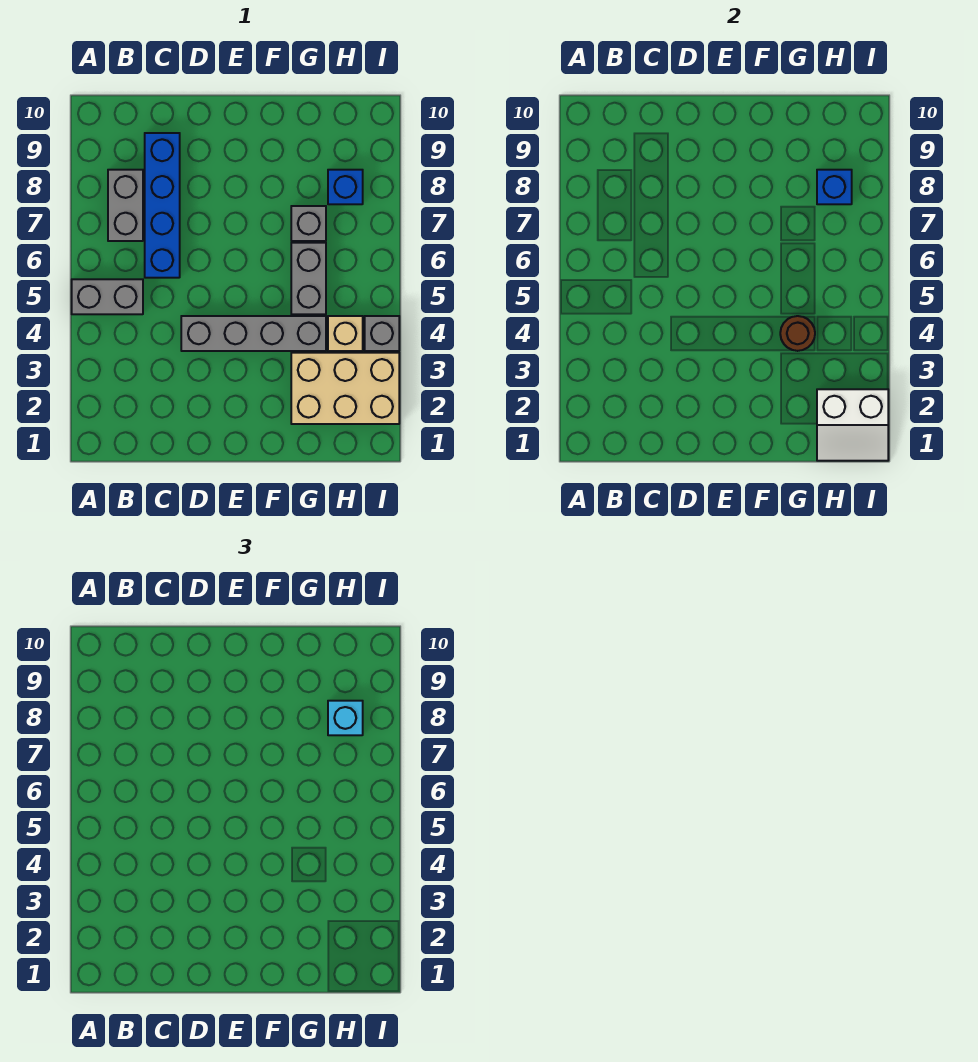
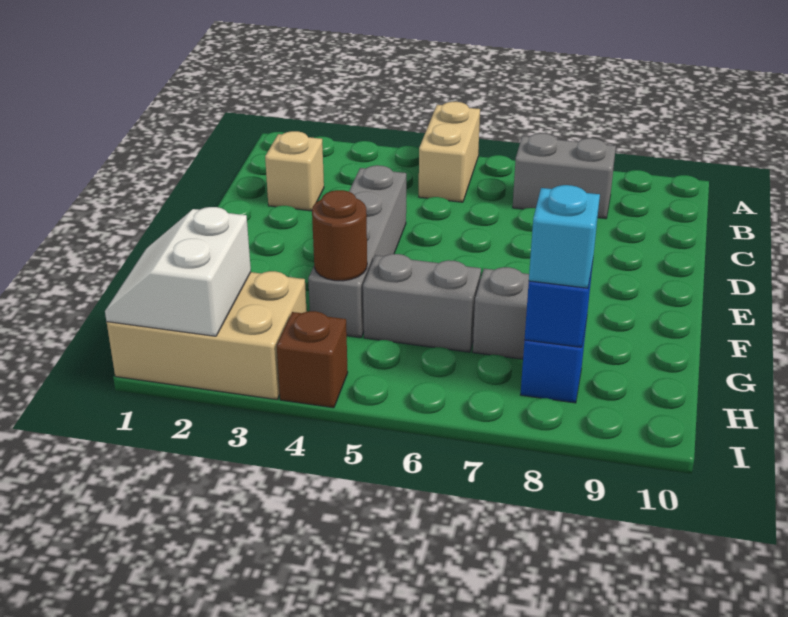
grey 1x2 brick [72,279,143,314] -> tan 1x2 brick [419,102,480,202]
blue 1x4 brick [145,133,180,278] -> none
tan 2x3 brick [291,353,399,424] -> tan 2x3 brick turned to [107,271,307,400]
tan 1x1 brick [328,316,363,351] -> tan 1x1 brick moved to [265,131,324,211]
grey 1x1 brick [365,316,399,351] -> brown 1x1 brick [277,311,348,408]

